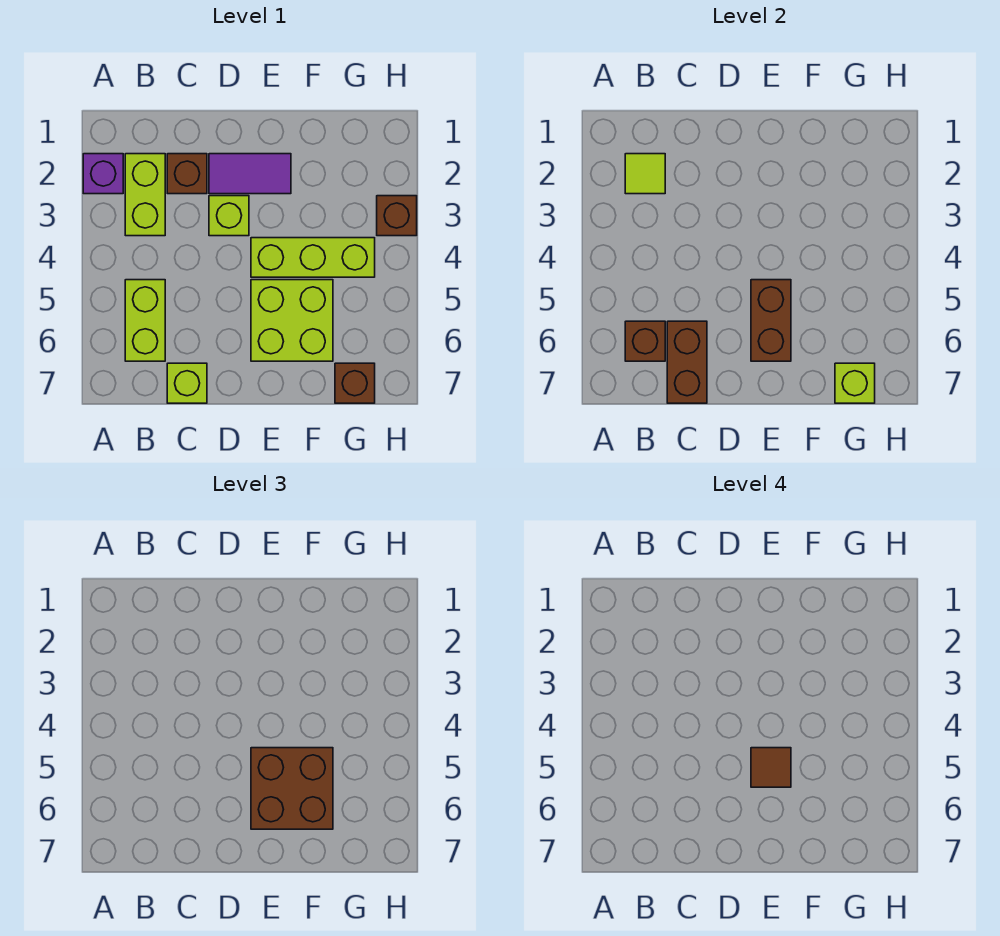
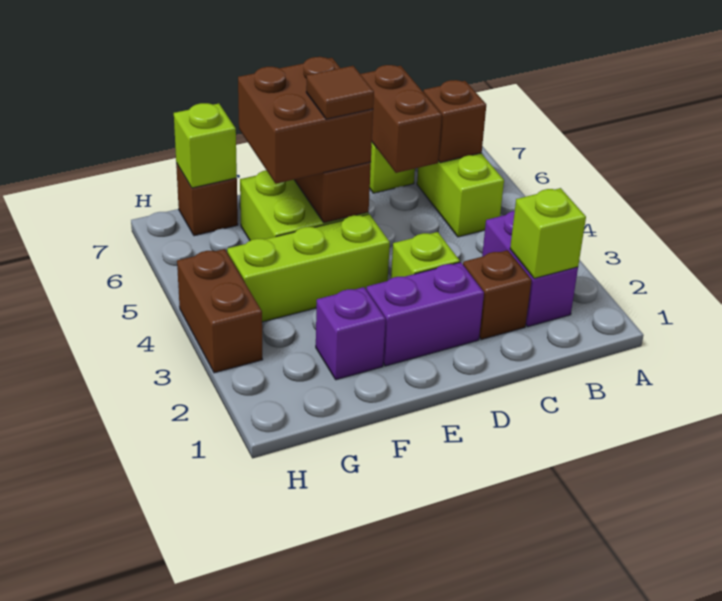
purple 1x1 brick [83,154,123,194] -> purple 1x1 brick moved to [316,287,386,380]
lime 1x2 brick [125,154,165,236] -> purple 1x2 brick [482,211,578,327]
lime 1x1 tile [625,154,665,194] -> lime 1x1 brick [510,188,586,278]
purple 1x2 tile [209,154,291,194] -> purple 1x2 brick [366,262,484,366]
brown 1x1 brick [377,196,417,236] -> brown 1x2 brick [177,249,263,373]

